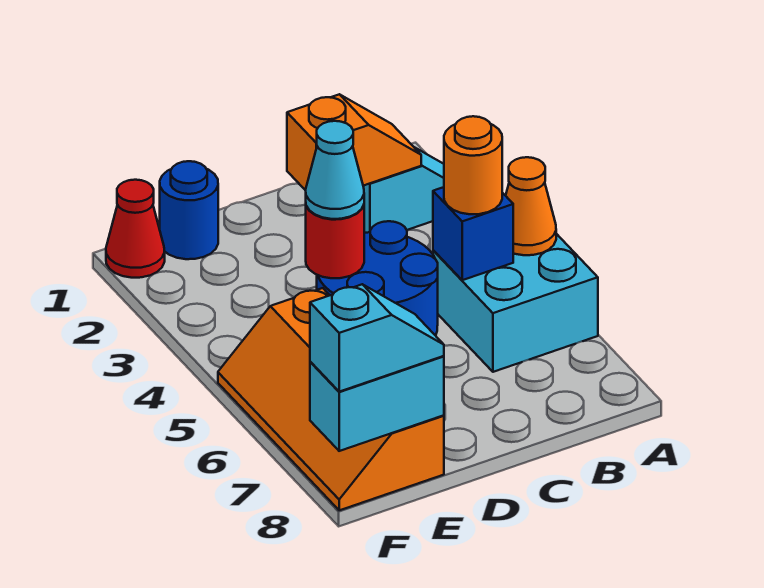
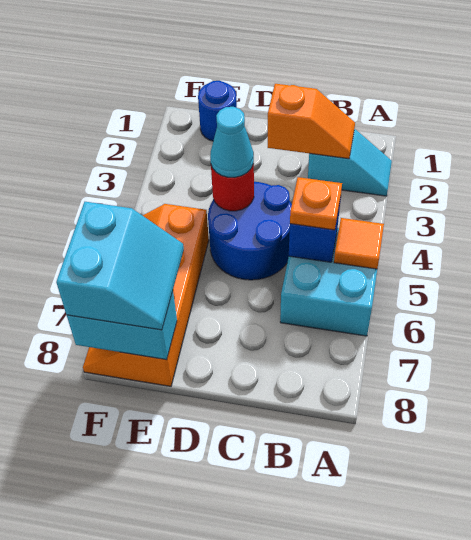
orange 1x1 cone [506,157,556,255] -> orange 1x1 tile [334,218,384,269]
orange 1x1 round brick [444,116,502,214] -> orange 1x1 plate [290,177,342,230]
cyan 1x2 slope [310,284,444,392] -> cyan 2x2 slope [56,202,184,330]
red 1x1 cone [106,180,165,278] -> none

